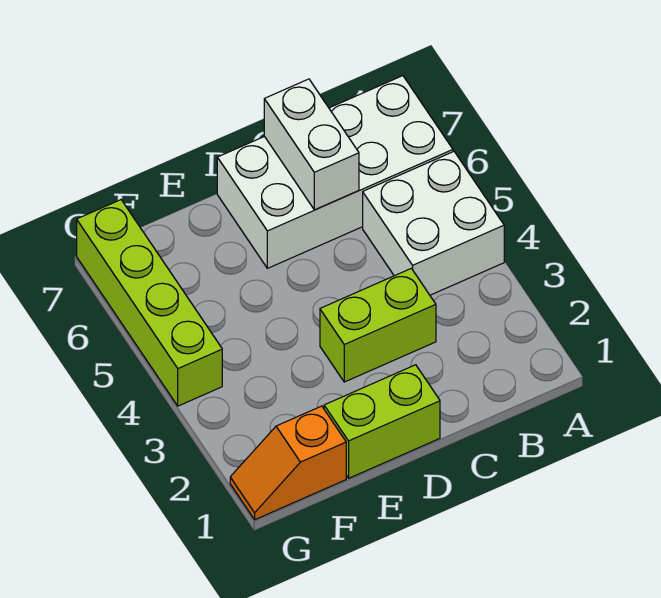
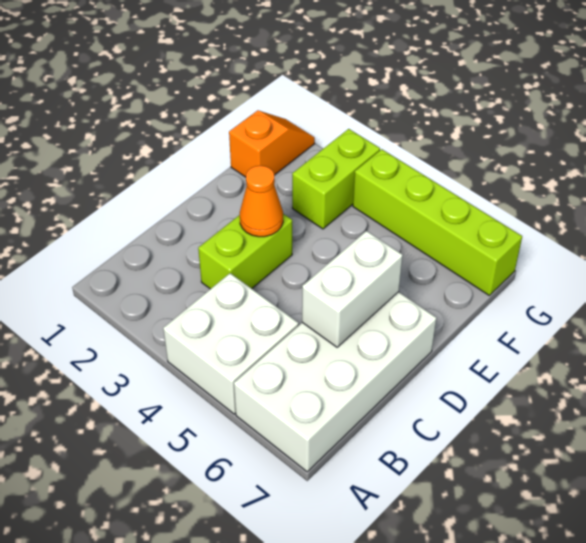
white 1x2 brick [264,79,359,210] -> white 1x2 brick turned to [302,231,403,347]
lime 1x2 brick [324,365,440,478] -> lime 1x2 brick moved to [292,129,380,229]
none -> orange 1x1 cone [240,166,283,237]

